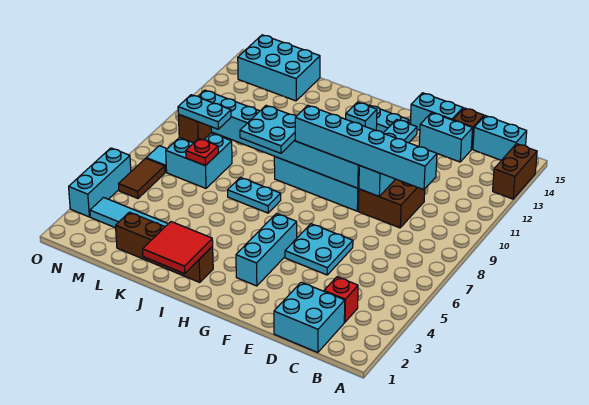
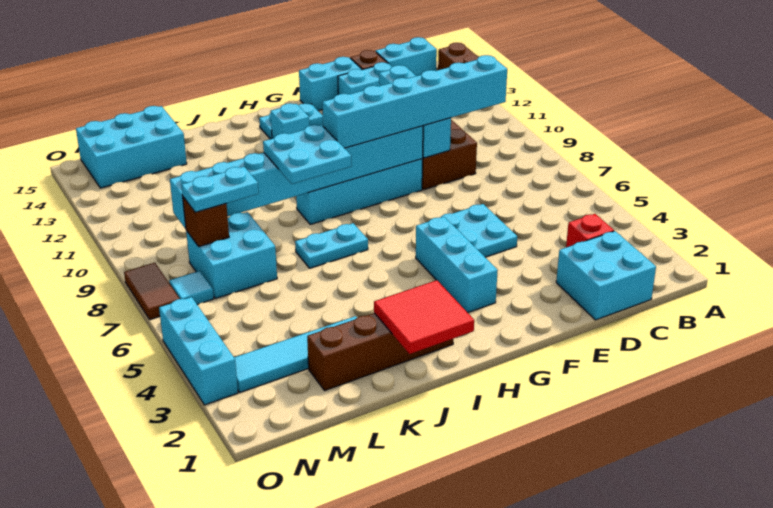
red 1x1 plate [186,138,218,166] -> none
brown 1x2 tile [119,158,165,198] -> brown 1x2 tile moved to [124,263,180,320]

